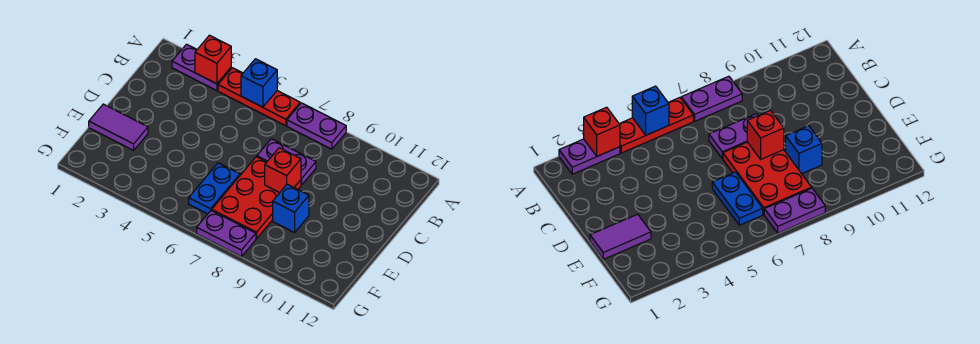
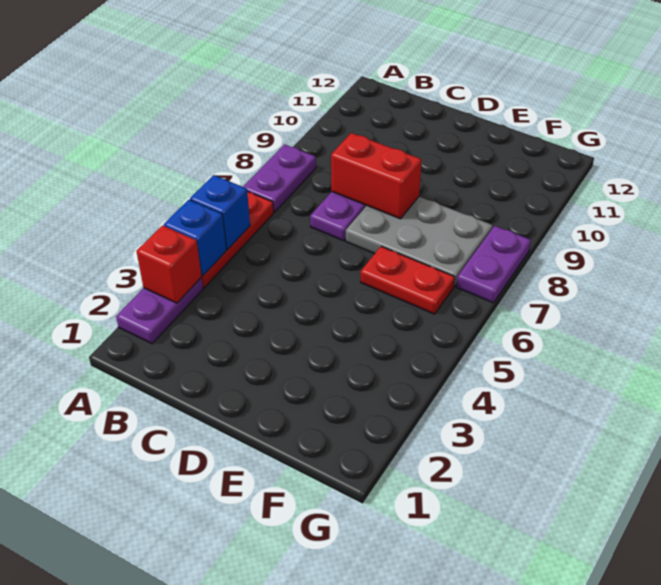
red 2x3 plate [212,157,301,239] -> grey 2x3 plate [346,197,493,287]
red 1x1 brick [265,148,301,193] -> red 1x2 brick [331,133,421,219]
purple 1x2 tile [89,104,148,150] -> none
blue 1x2 plate [189,163,240,214] -> red 1x2 plate [361,246,455,314]
blue 1x1 brick [273,184,309,233] -> blue 1x1 brick moved to [164,200,226,276]

